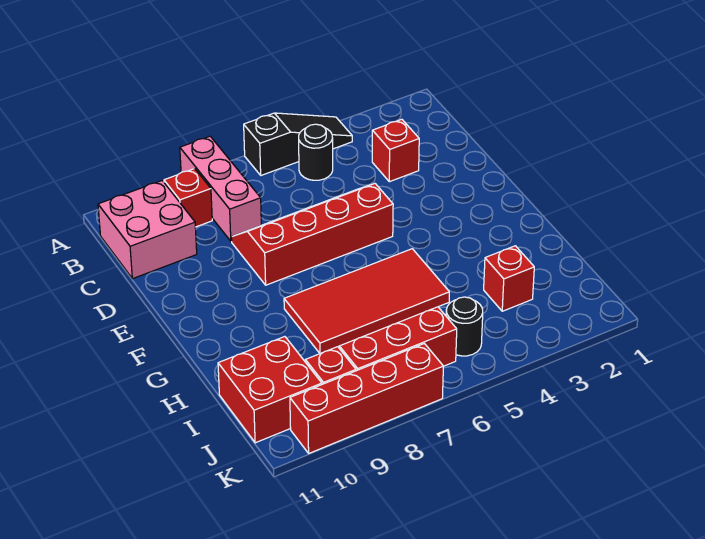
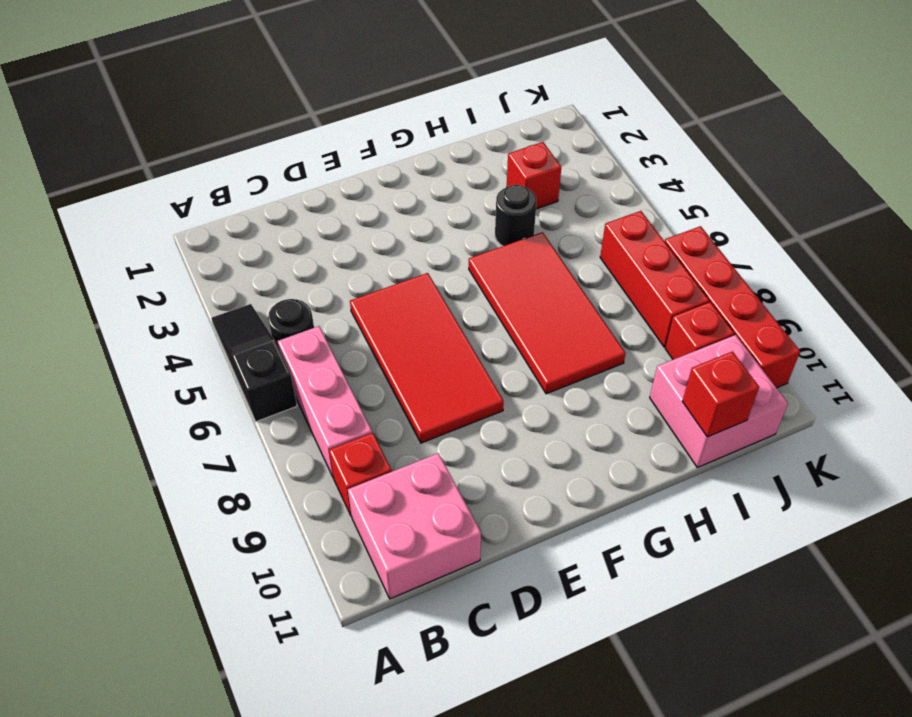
pink 1x3 brick [180,136,261,241] -> pink 1x3 brick turned to [278,326,372,478]
red 1x1 brick [372,119,419,182] -> red 1x1 brick moved to [682,352,759,437]
red 2x4 slope [231,184,393,285] -> red 2x4 tile [350,273,504,443]
red 2x2 brick [218,337,322,443] -> pink 2x2 brick [650,335,788,468]
black 1x1 round brick [446,297,483,356] -> black 1x1 round brick moved to [495,185,536,246]

